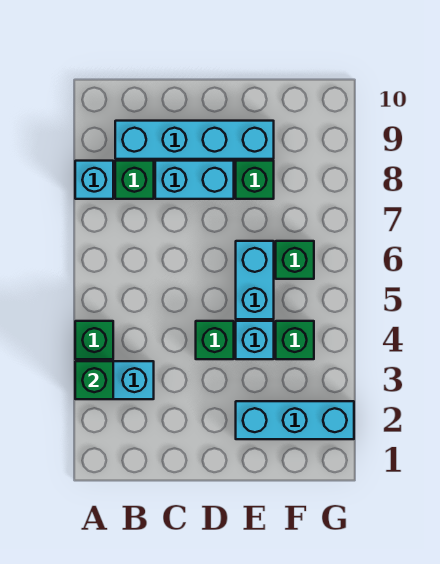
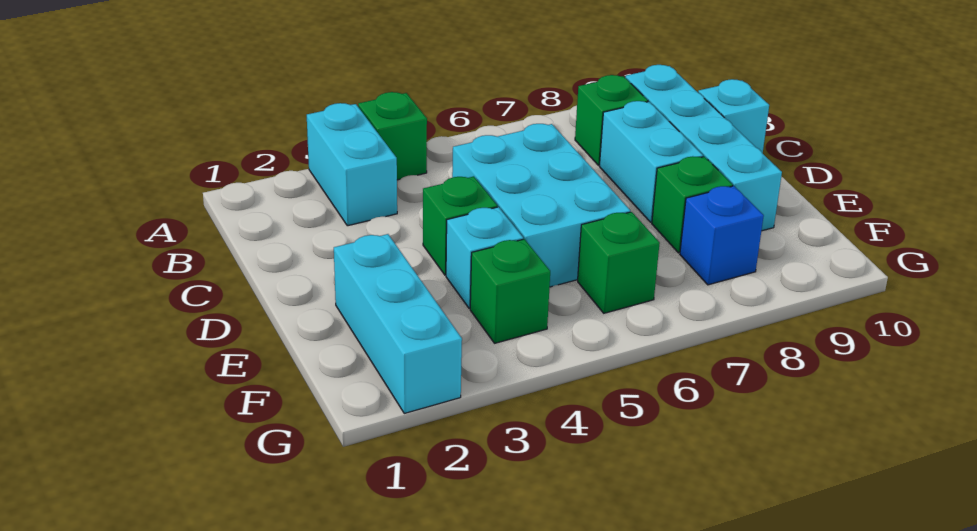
green 1x1 brick [75,361,113,399] -> none
cyan 1x1 brick [75,161,113,199] -> cyan 1x1 brick moved to [698,79,769,153]
cyan 1x2 brick [236,241,274,319] -> cyan 2x3 brick [452,124,630,287]
none -> blue 1x1 brick [680,186,764,285]

